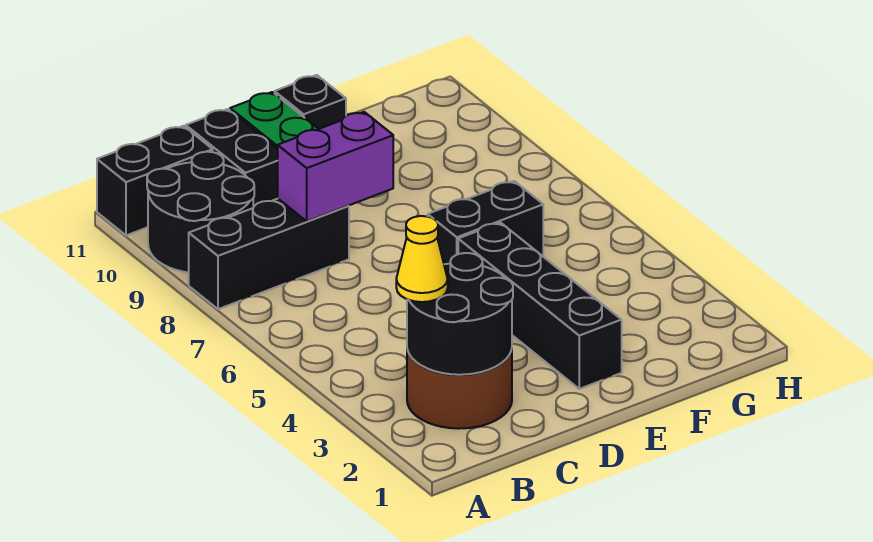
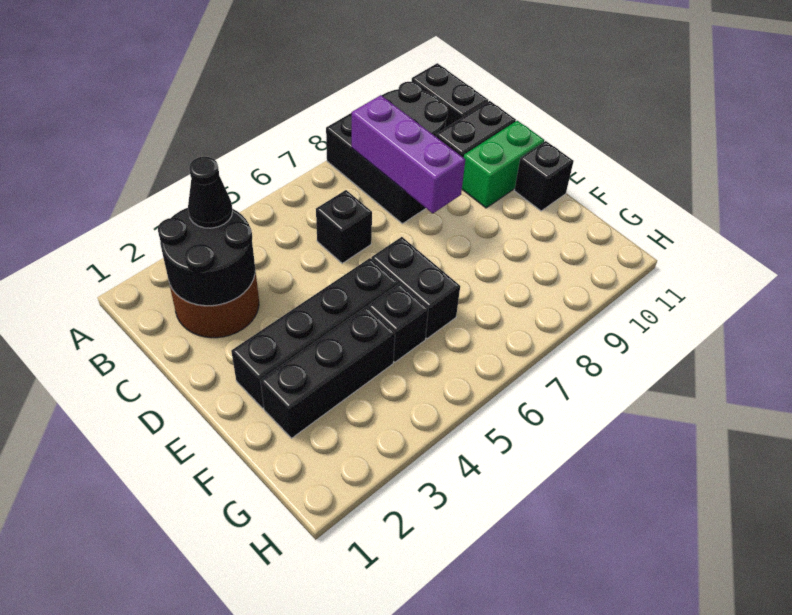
yellow 1x1 cone [396,216,448,302] -> black 1x1 cone [188,157,233,228]
none -> black 1x1 brick [316,190,372,263]
purple 1x2 brick [278,112,393,221] -> purple 1x3 brick [352,95,465,213]
none -> black 1x3 brick [260,307,395,438]
none -> black 1x1 brick [368,284,428,362]

